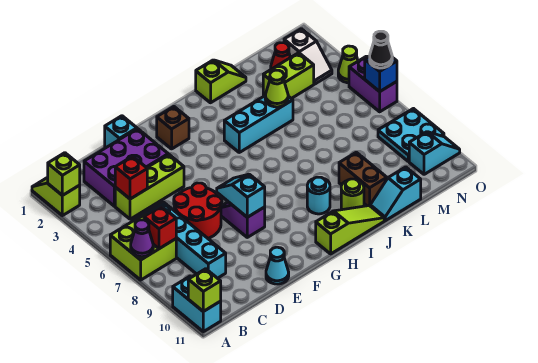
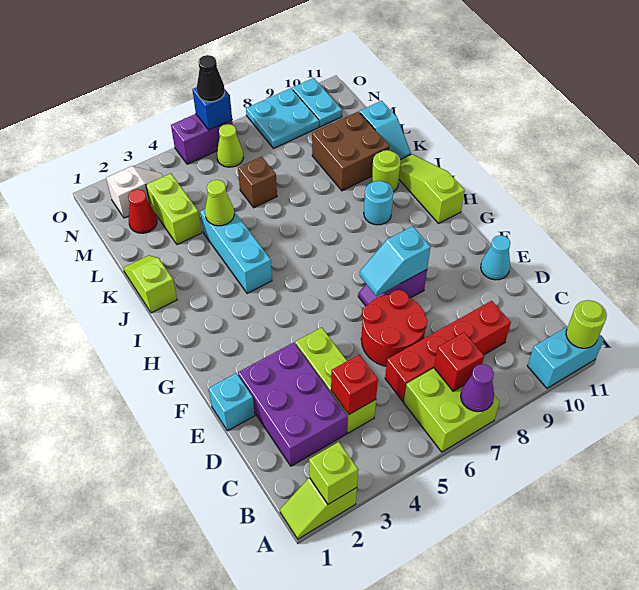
lime 1x1 brick [188,269,221,311] -> lime 1x1 round brick [566,300,607,348]
cyan 1x4 brick [147,202,226,278] -> red 1x4 brick [385,301,511,401]
brown 1x1 brick [157,107,189,149] -> brown 1x1 brick moved to [238,157,277,208]
brown 1x2 brick [339,152,387,206] -> brown 2x2 brick [312,112,390,191]
cyan 1x2 slope [409,132,460,174] -> cyan 1x2 plate [292,78,342,127]
lime 1x1 cone [338,46,358,83] -> lime 1x1 cone moved to [217,124,244,167]

